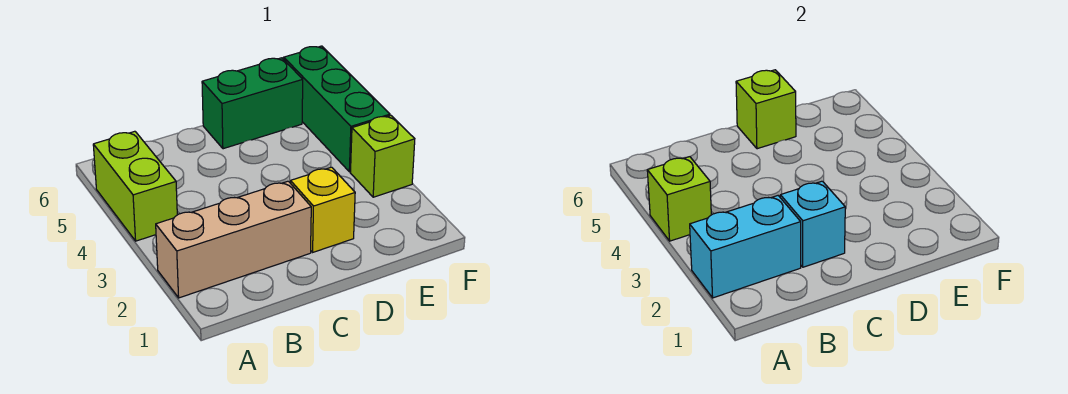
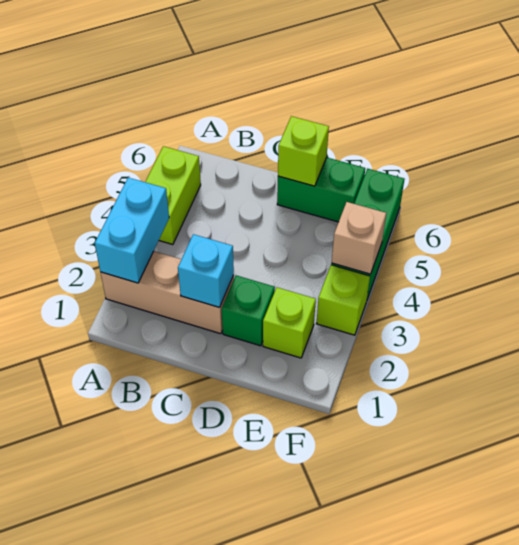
cyan 1x2 brick [690,196,801,298] -> cyan 1x2 brick turned to [95,178,169,283]
lime 1x1 brick [647,157,711,241] -> lime 1x1 brick moved to [263,287,316,358]
yellow 1x1 brick [291,167,355,252] -> green 1x1 brick [222,275,275,346]
none -> tan 1x1 brick [332,202,386,274]

